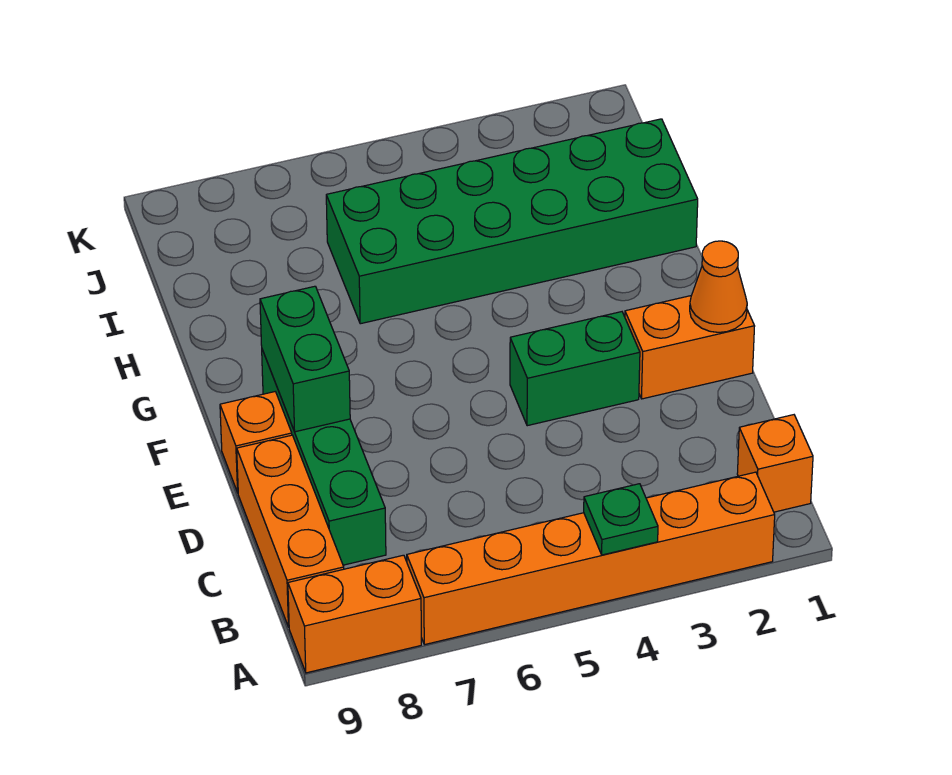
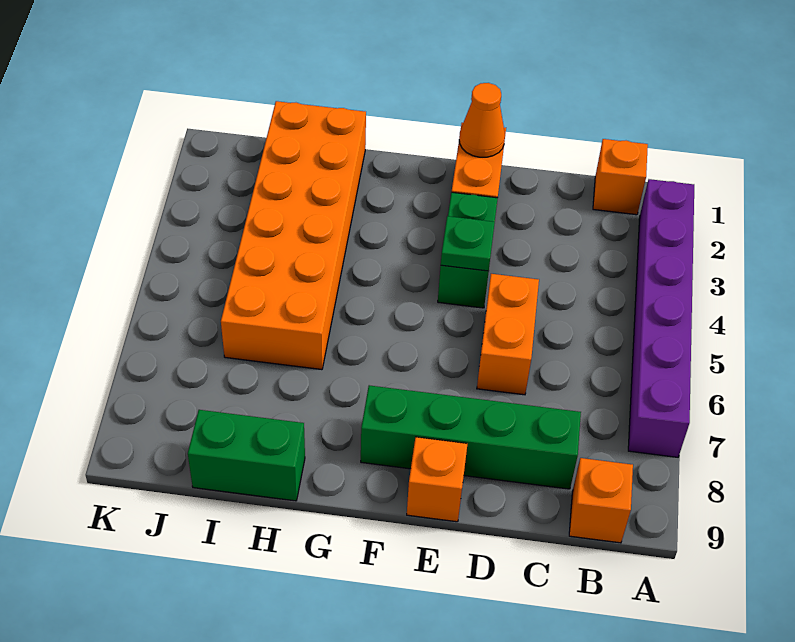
orange 1x6 brick [407,472,775,645] -> purple 1x6 brick [628,179,694,457]
green 1x1 plate [584,484,658,555] -> green 1x1 plate moved to [441,216,495,271]
orange 1x2 brick [288,555,421,673] -> orange 1x2 brick moved to [477,274,539,395]
orange 1x3 brick [237,435,344,627] -> orange 1x1 brick [569,458,633,543]
green 1x2 brick [260,286,350,432] -> green 1x2 brick moved to [188,410,305,501]
green 2x6 brick [326,119,698,324] -> orange 2x6 brick [221,101,366,370]

